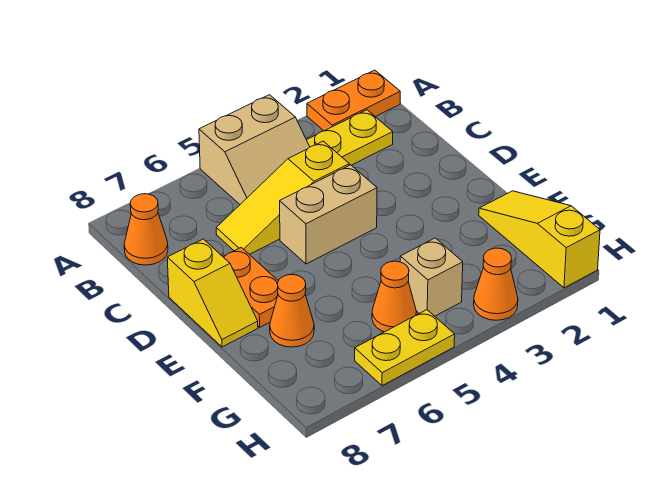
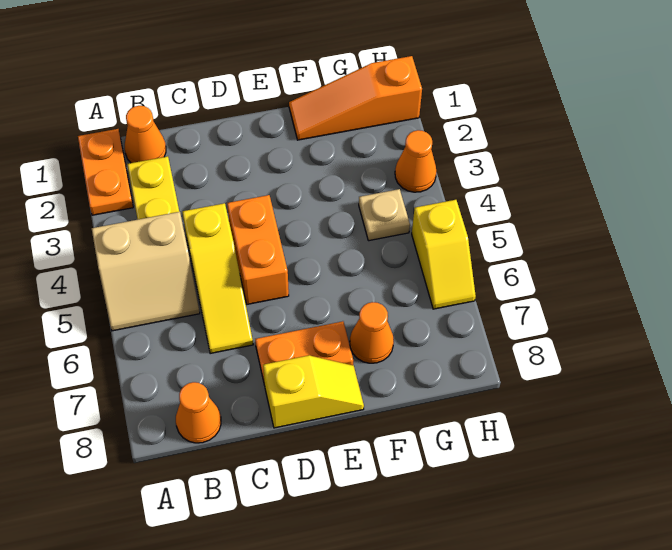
tan 2x2 slope [199,95,310,204] -> tan 2x2 slope turned to [92,212,200,331]
tan 1x2 brick [280,165,377,264] -> orange 1x2 brick [227,195,289,304]
yellow 1x3 slope [479,191,600,288] -> orange 1x3 slope [289,56,422,140]
tan 1x1 brick [400,238,463,316] -> tan 1x1 plate [359,189,410,241]
orange 1x1 cone [372,261,416,332] -> orange 1x1 cone moved to [125,106,166,163]
yellow 1x2 plate [355,310,455,386] -> yellow 1x2 slope [412,200,476,309]

